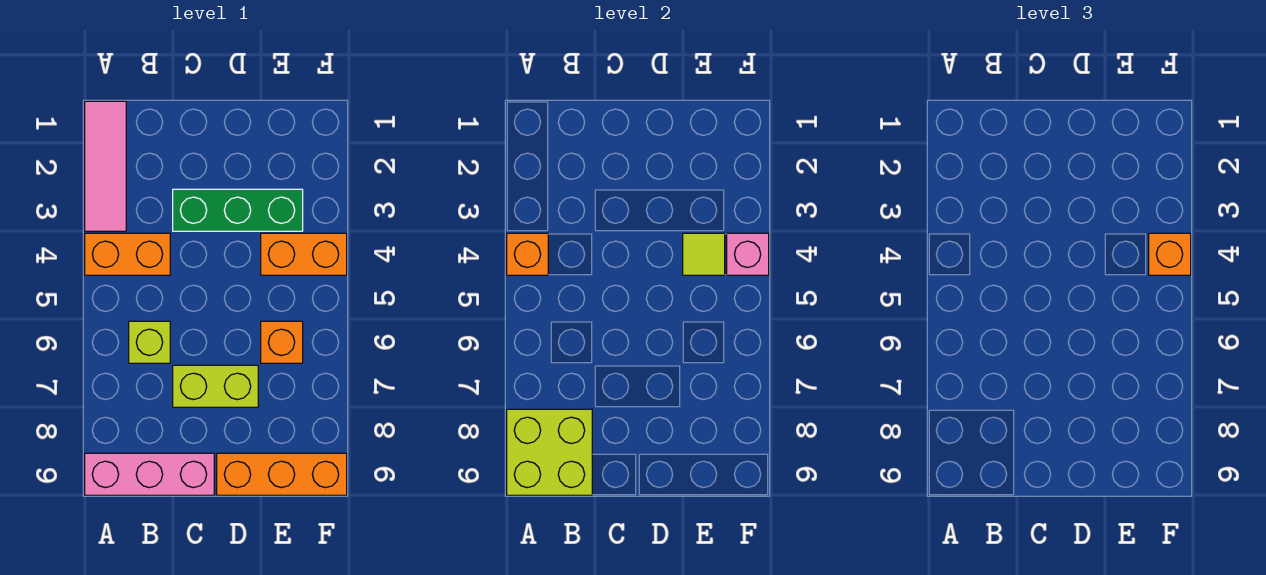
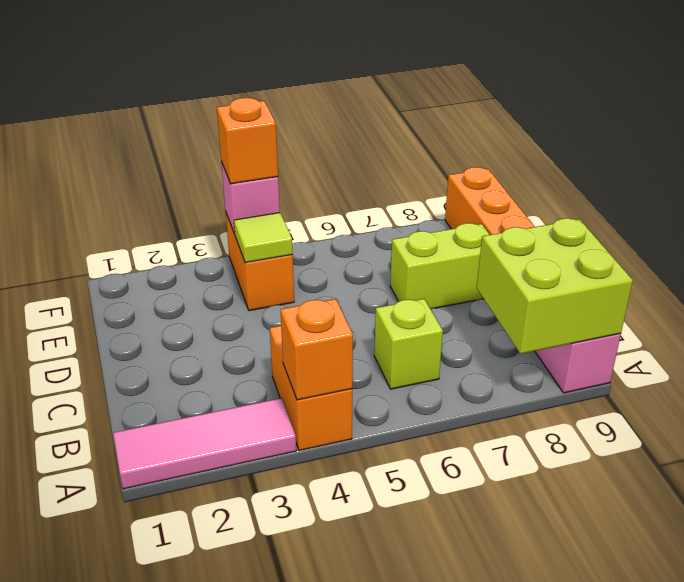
green 1x3 brick [173,189,303,231] -> none
lime 1x2 brick [173,365,258,407] -> lime 1x2 brick turned to [390,223,490,309]
orange 1x1 brick [261,321,303,363] -> none

